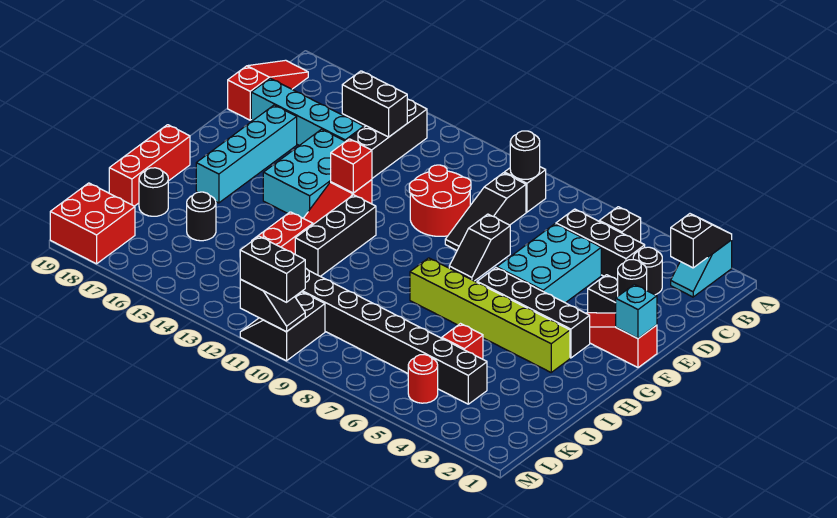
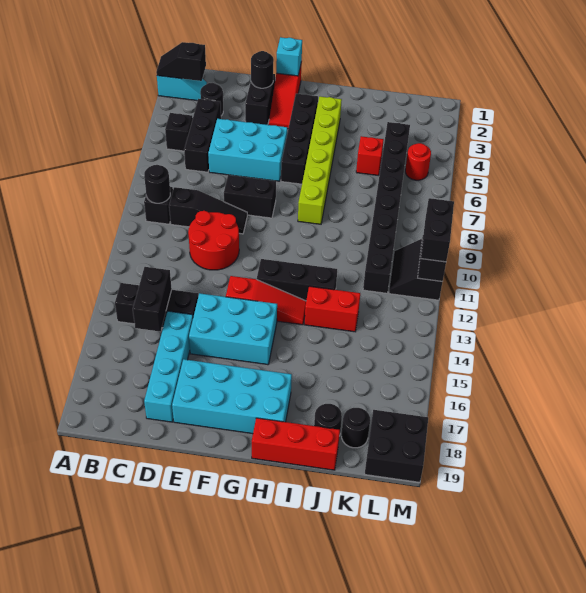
red 1x3 slope [228,60,308,120] -> none
black 1x2 slope [449,214,510,281] -> black 1x2 brick [224,175,276,218]
cyan 1x4 brick [196,105,297,203] -> cyan 2x4 brick [172,359,292,434]
red 1x1 brick [331,139,372,193] -> none
black 1x1 round brick [187,192,216,241] -> black 1x1 round brick moved to [342,408,370,448]
black 2x2 slope [240,292,325,361] -> black 2x2 slope turned to [389,239,442,300]
red 2x2 brick [50,183,135,264] -> black 2x2 brick [365,410,428,482]

